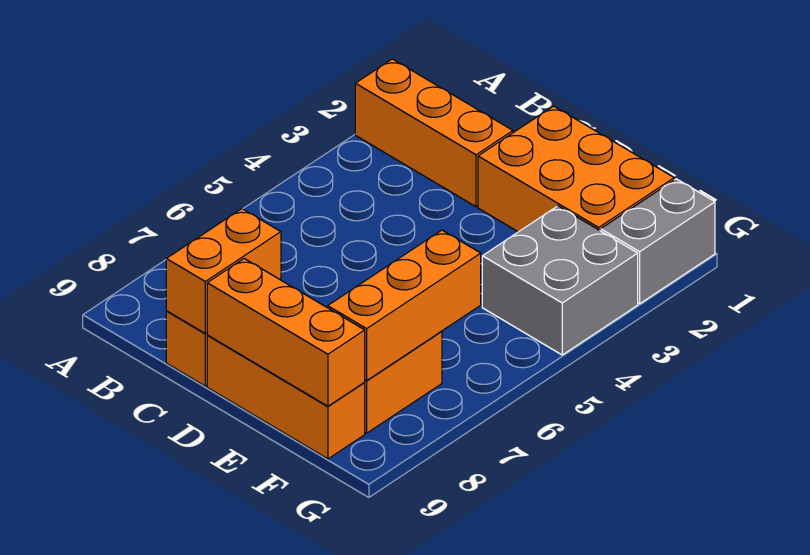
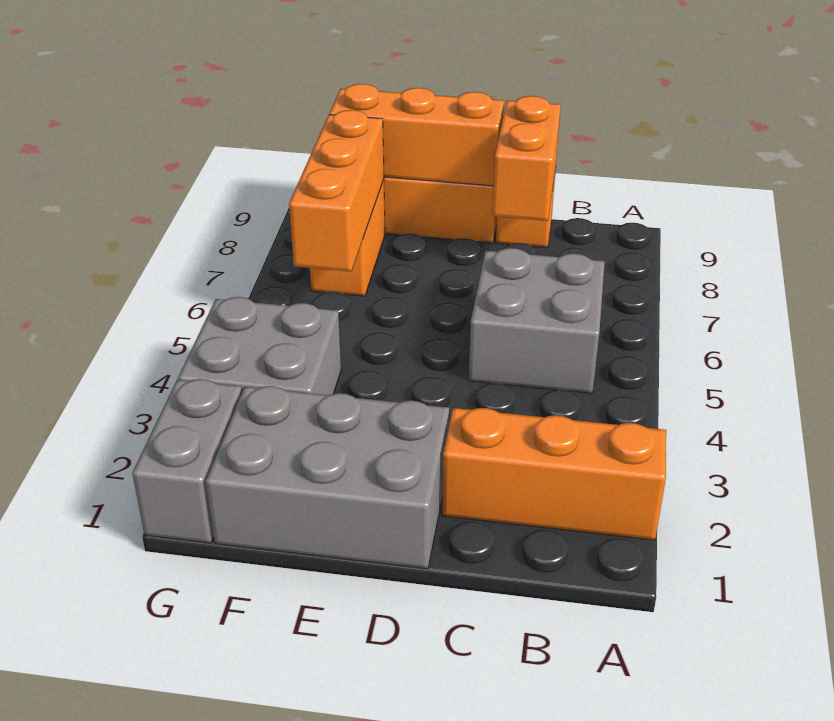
none -> grey 2x2 brick [469,248,605,393]
orange 2x3 brick [478,106,674,232] -> grey 2x3 brick [206,386,449,569]

